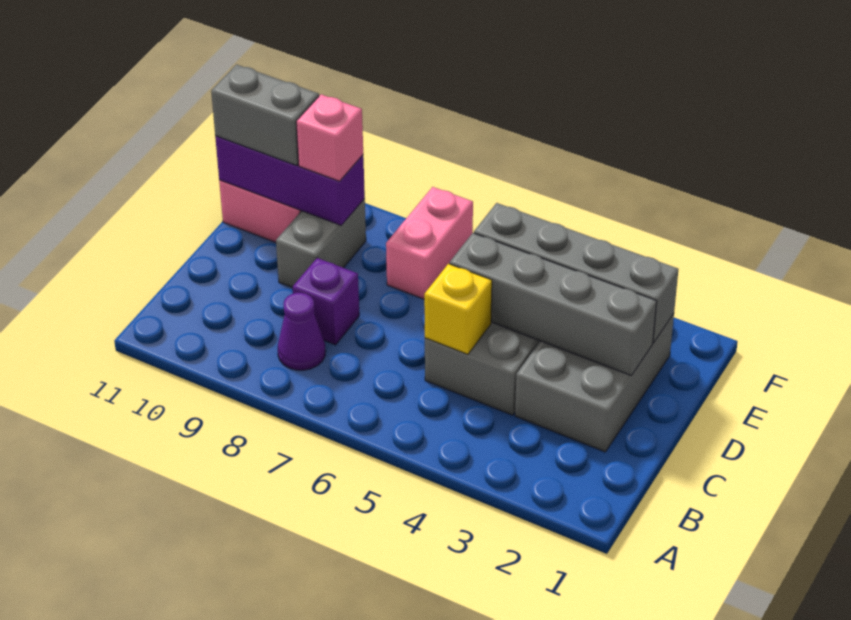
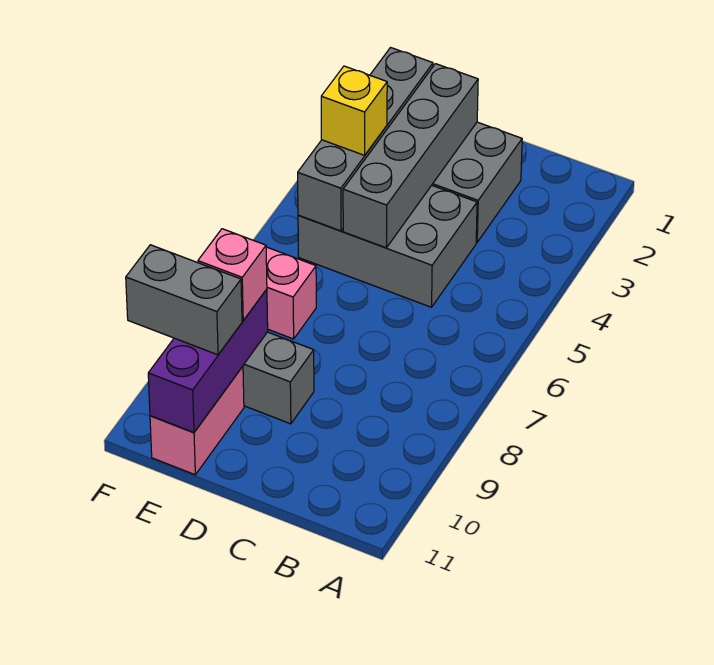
purple 1x1 cone [278,293,326,370] -> none
yellow 1x1 brick [424,264,492,354] -> yellow 1x1 brick moved to [321,66,387,155]
purple 1x1 brick [292,258,359,345] -> none
grey 1x2 brick [211,64,319,165] -> grey 1x2 brick turned to [126,245,242,355]

